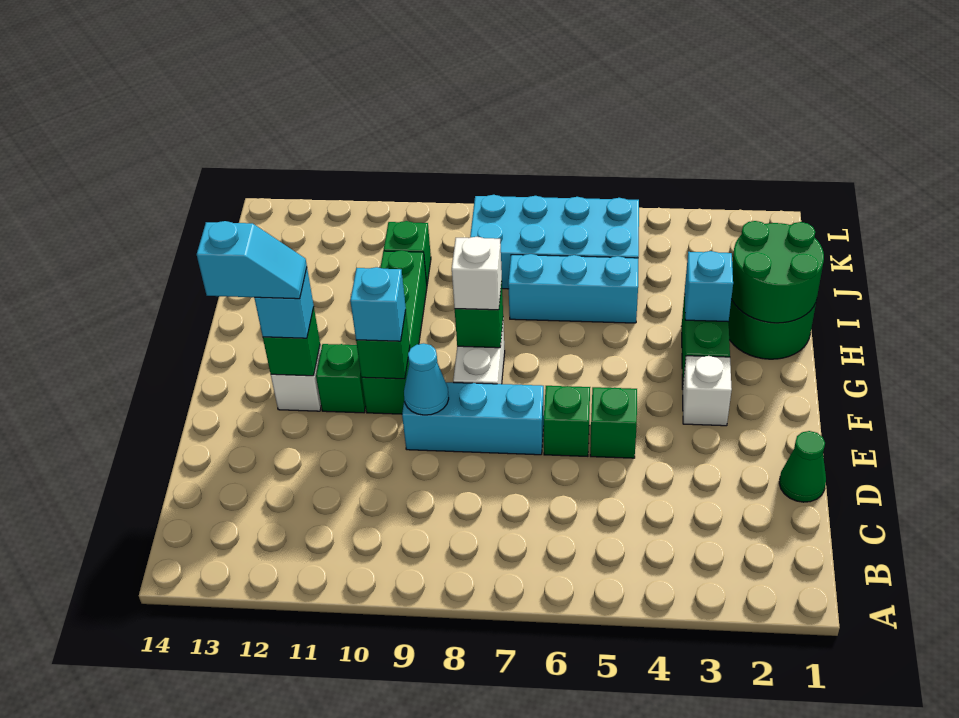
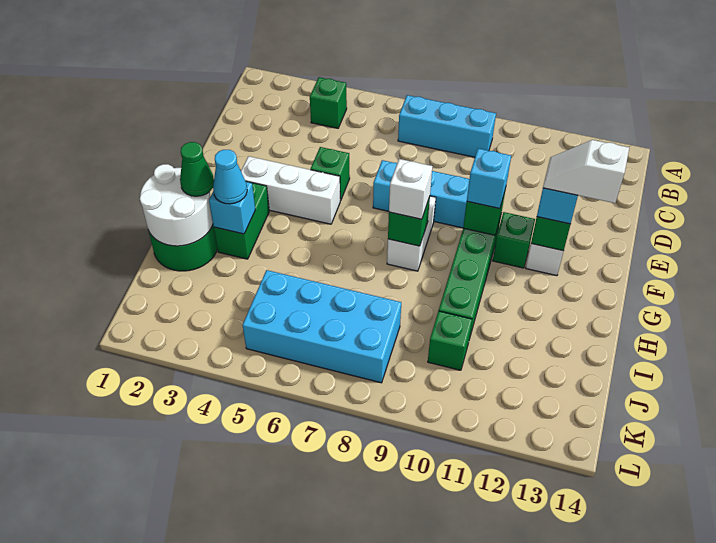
green 1x1 cone [779,431,826,502] -> green 1x1 cone moved to [180,142,214,196]
green 1x1 brick [544,386,590,456] -> green 1x1 brick moved to [310,77,347,128]
cyan 1x1 cone [404,343,449,415] -> cyan 1x1 cone moved to [213,150,247,204]
white 1x1 brick [683,356,732,426] -> white 1x3 brick [241,156,341,224]
cyan 1x2 slope [197,221,307,299] -> white 1x2 slope [543,140,629,203]
green 2x2 round brick [731,221,824,323] -> white 2x2 round brick [140,164,213,246]
cyan 1x3 brick [508,254,638,323] -> cyan 1x3 brick moved to [398,95,496,157]

